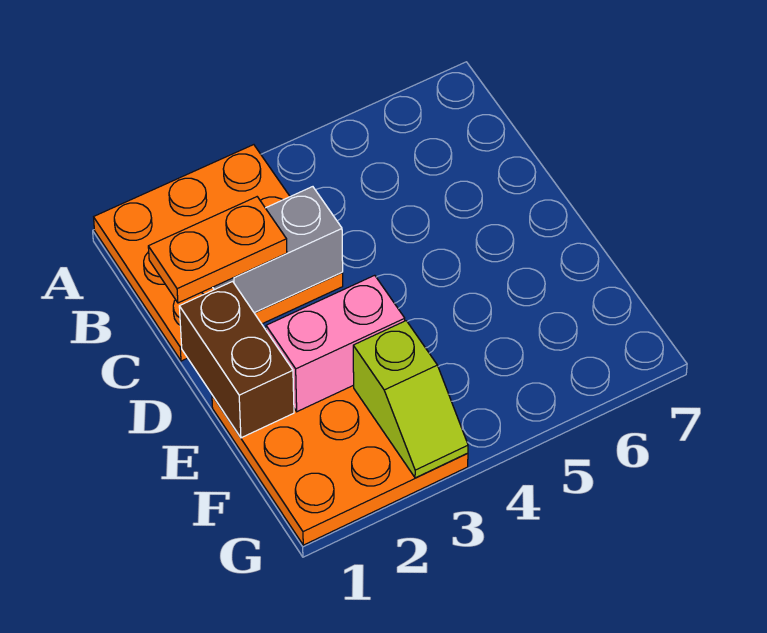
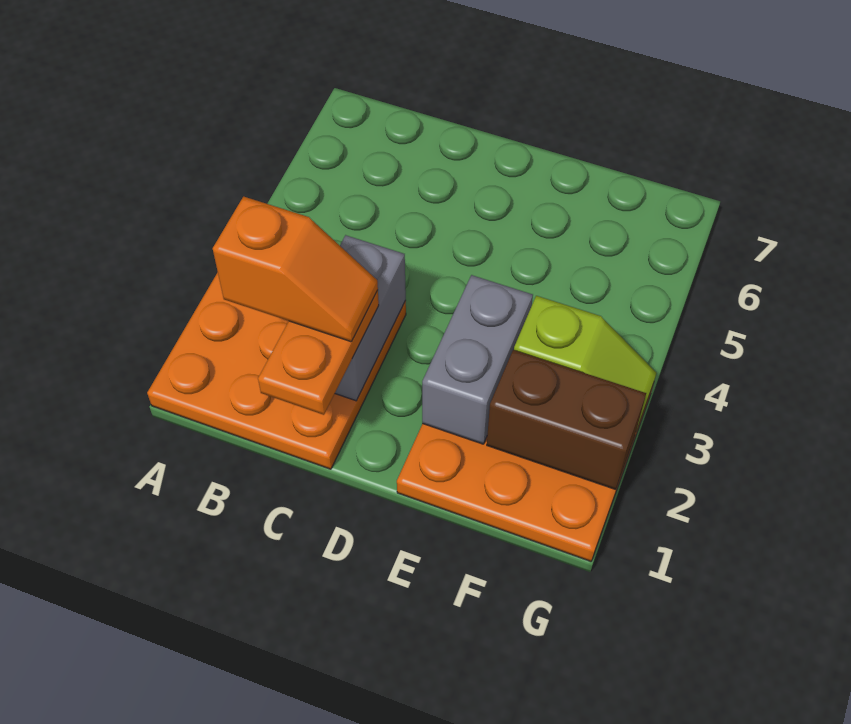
none -> orange 1x2 slope [213,197,378,342]
brown 1x2 brick [179,282,294,438] -> brown 1x2 brick moved to [487,350,646,490]
pink 1x2 brick [266,275,405,412] -> grey 1x2 brick [422,275,533,444]

